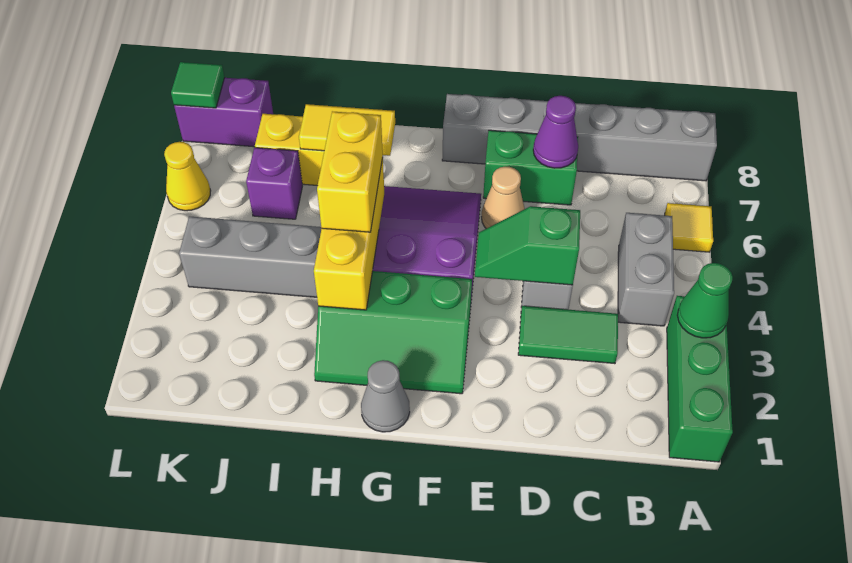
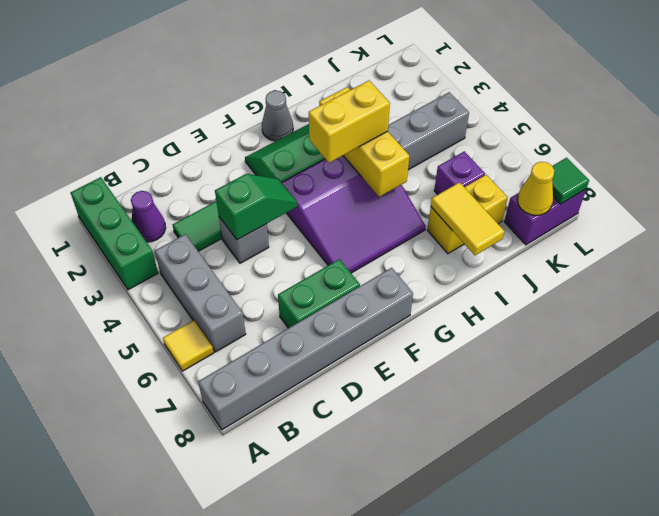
green 1x1 cone [677,263,733,338] -> none
grey 1x2 brick [618,213,674,326] -> grey 1x3 brick [155,234,246,352]
purple 1x1 cone [533,96,578,168] -> purple 1x1 cone moved to [131,191,166,242]
tan 1x1 cone [482,166,525,229] -> none
yellow 1x2 brick [317,111,383,232] -> yellow 1x2 brick turned to [309,81,390,163]
yellow 1x2 tile [299,104,395,156] -> yellow 1x2 tile turned to [431,182,504,255]
yellow 1x1 cone [164,142,211,211] -> yellow 1x1 cone moved to [517,162,554,215]

